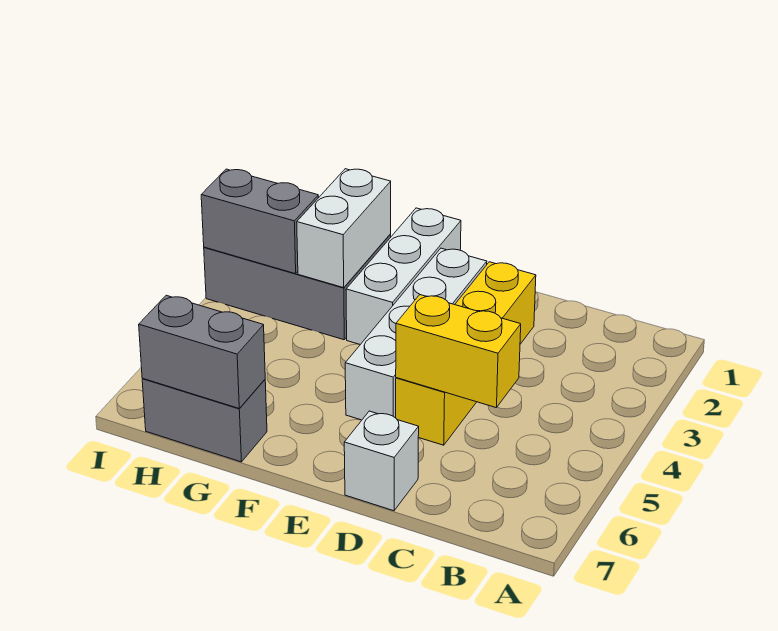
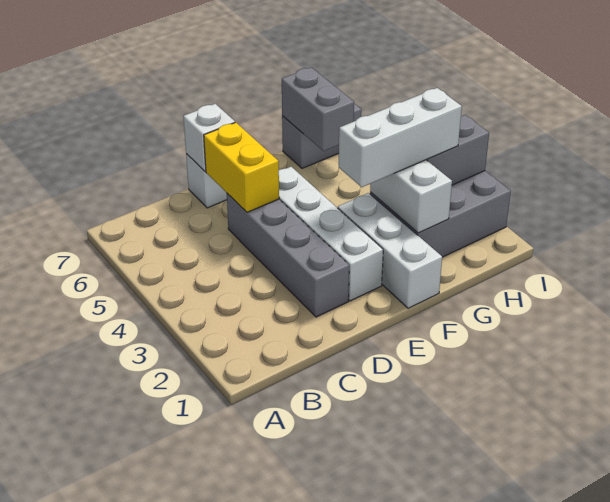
yellow 1x2 brick [396,295,521,408] -> yellow 1x2 brick turned to [204,123,279,212]
yellow 1x4 brick [396,262,536,445] -> grey 1x4 brick [227,194,349,317]
none -> white 1x1 brick [183,104,235,171]
none -> white 1x3 brick [339,88,462,187]
grey 1x2 brick [139,295,265,409] -> grey 1x2 brick turned to [282,67,354,151]

